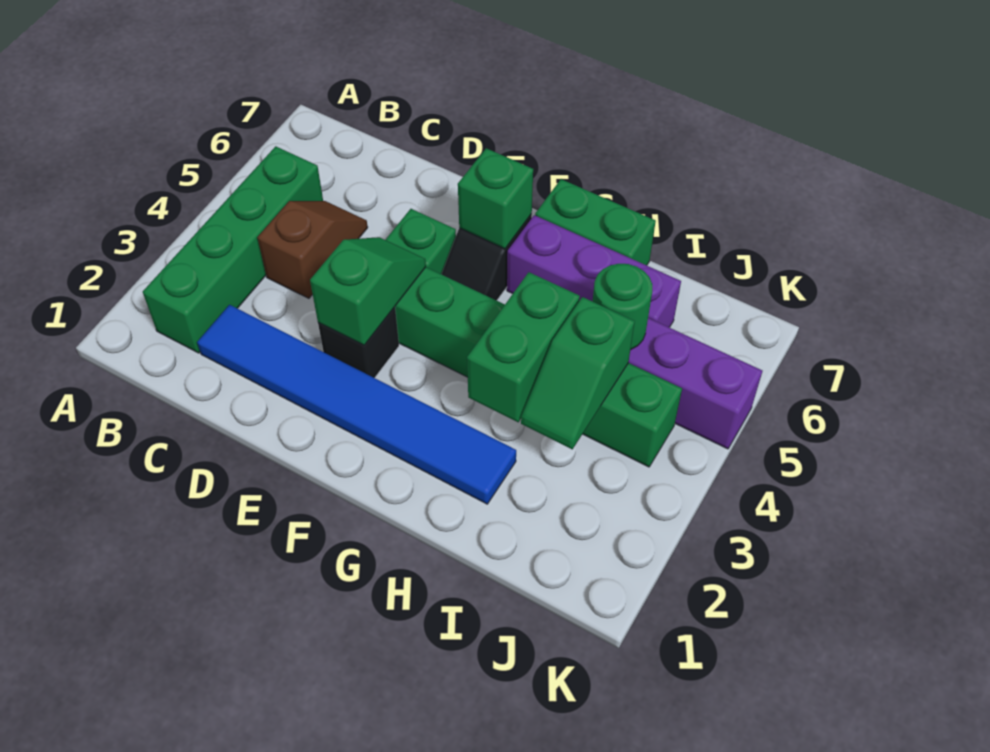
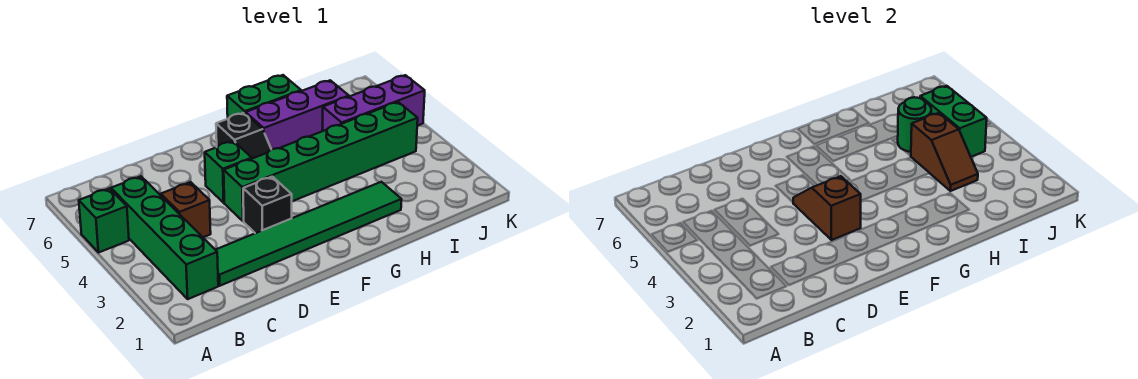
blue 1x6 tile [197,305,516,504] -> green 1x6 tile [216,182,402,286]
green 1x2 slope [310,237,426,345] -> brown 1x2 slope [793,176,861,240]
green 1x1 brick [458,148,533,249] -> green 1x1 brick moved to [79,188,129,253]
green 1x2 brick [467,272,580,422] -> green 1x2 brick moved to [920,86,987,157]
green 1x2 slope [521,297,635,449] -> brown 1x2 slope [911,113,978,191]

